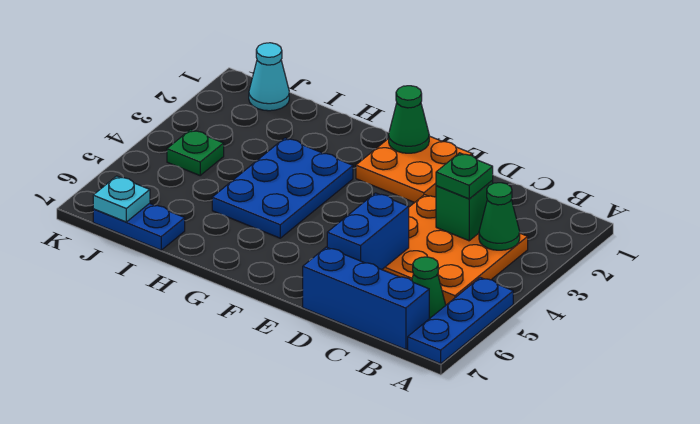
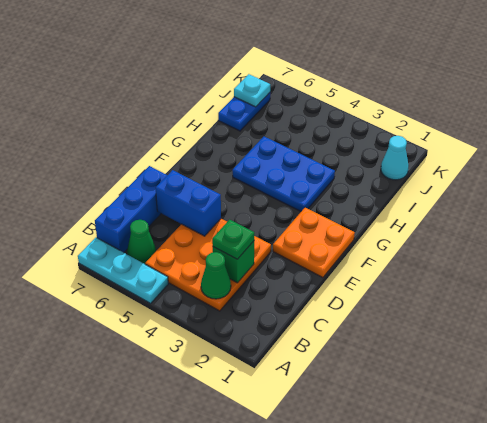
blue 1x3 plate [408,277,513,364] -> cyan 1x3 plate [78,238,168,303]
green 1x1 cone [389,86,429,153] -> none
green 1x1 plate [167,130,224,175] -> none

